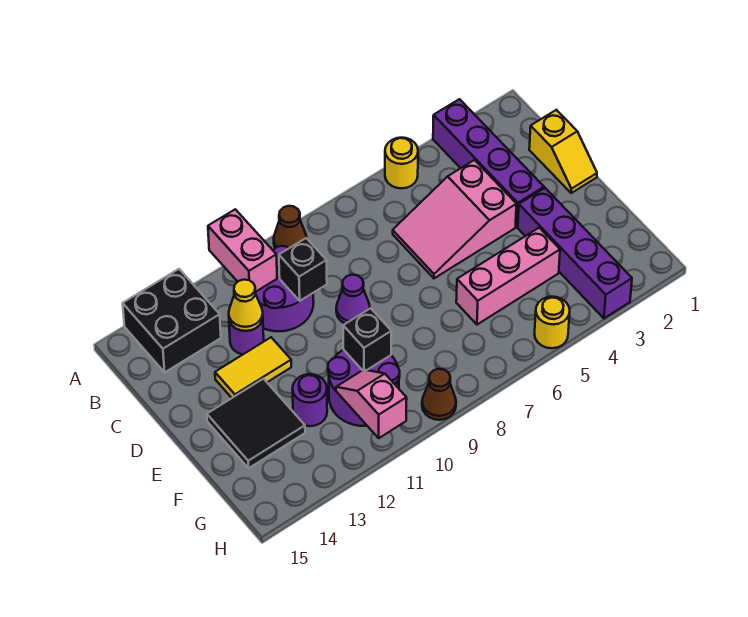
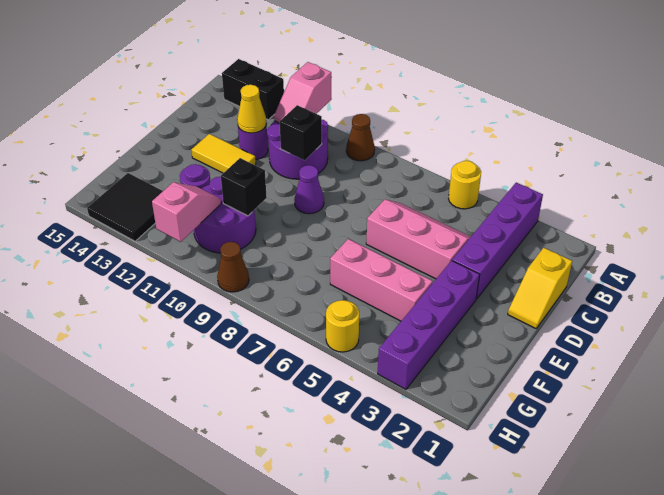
pink 1x2 brick [208,209,277,291] -> pink 1x2 slope [274,62,331,123]
black 2x2 brick [123,269,221,372] -> black 1x2 brick [222,59,284,120]
pink 2x3 slope [393,160,517,278] -> pink 2x3 slope turned to [366,199,471,279]
black 2x2 tile [207,379,305,468] -> black 2x2 tile moved to [87,173,163,241]

